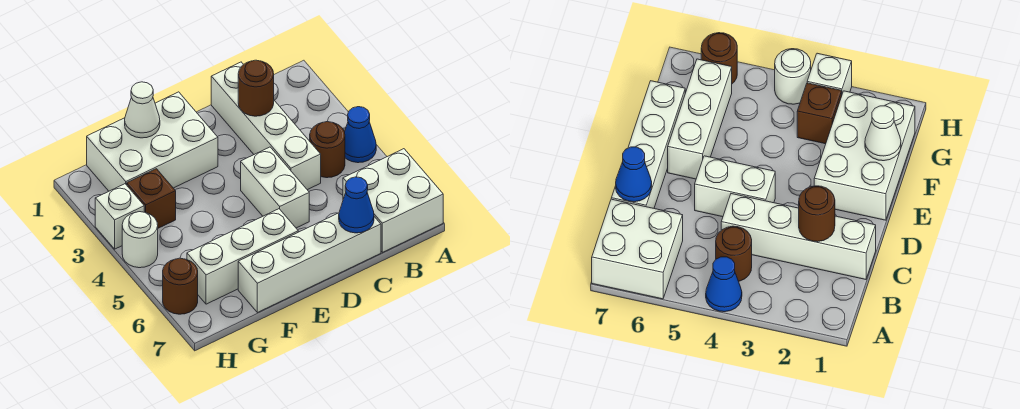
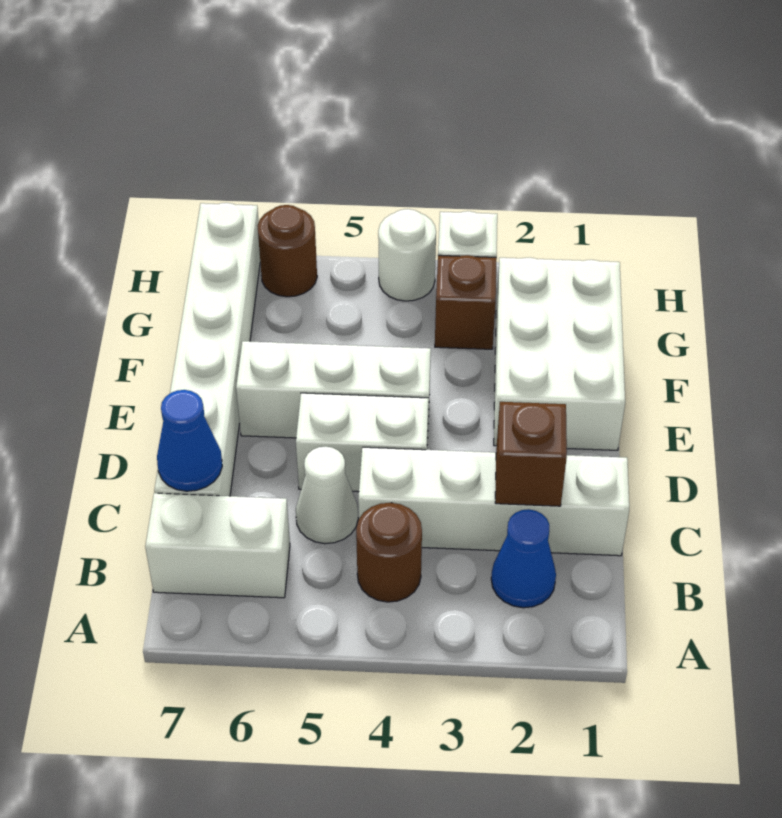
blue 1x1 cone [345,107,376,163] -> blue 1x1 cone moved to [491,509,556,608]
white 2x2 brick [343,149,443,252] -> white 1x2 brick [145,493,290,598]
brown 1x1 round brick [238,60,274,116] -> brown 1x1 brick [495,402,567,506]
white 1x4 brick [238,213,381,313] -> white 1x6 brick [154,203,260,496]
white 1x3 brick [187,209,298,304] -> white 1x3 brick turned to [236,341,431,438]
white 1x1 cone [125,82,160,138] -> white 1x1 cone moved to [296,447,358,544]

